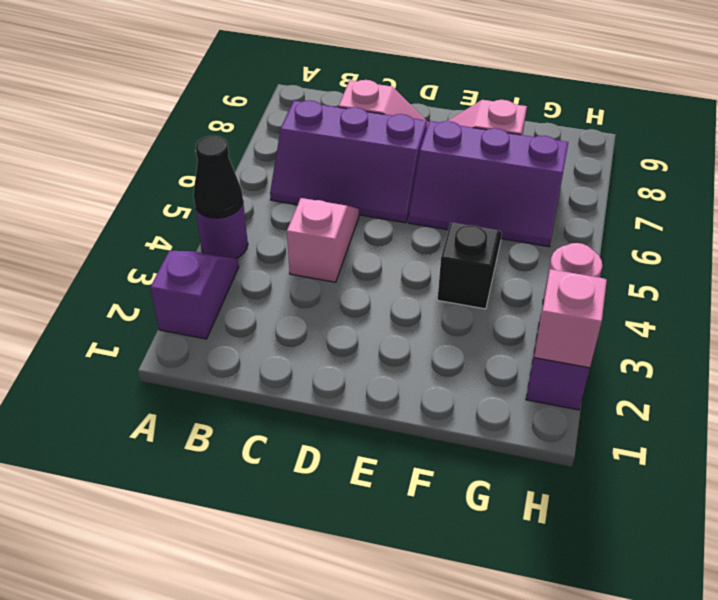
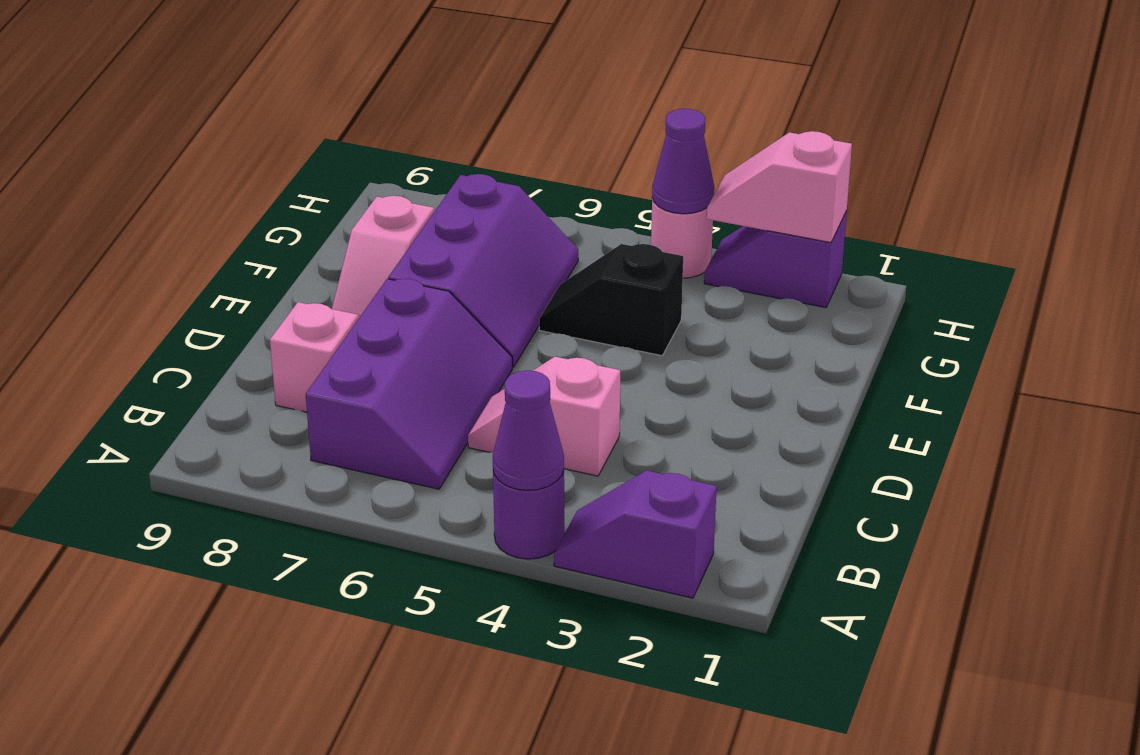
black 1x1 cone [193,136,243,218] -> purple 1x1 cone [493,370,564,490]
none -> purple 1x1 cone [652,109,714,214]

